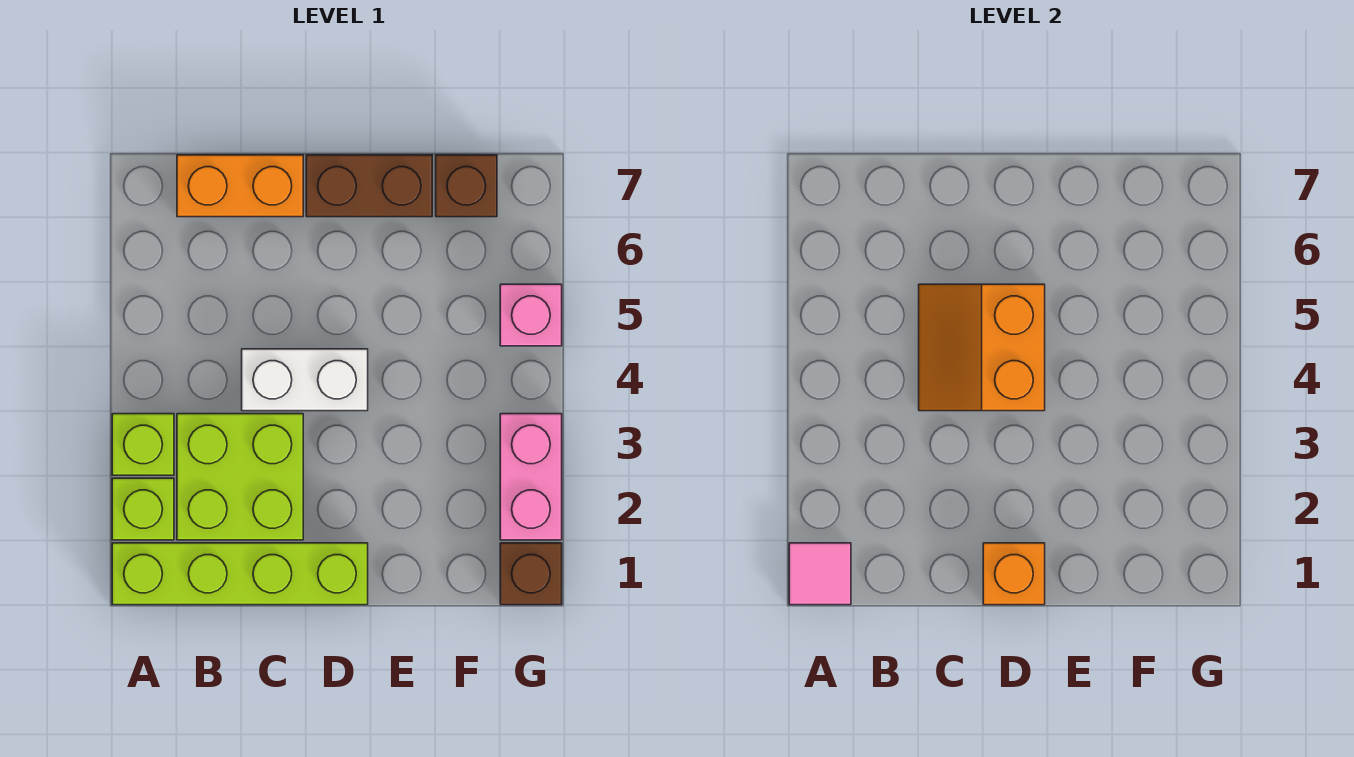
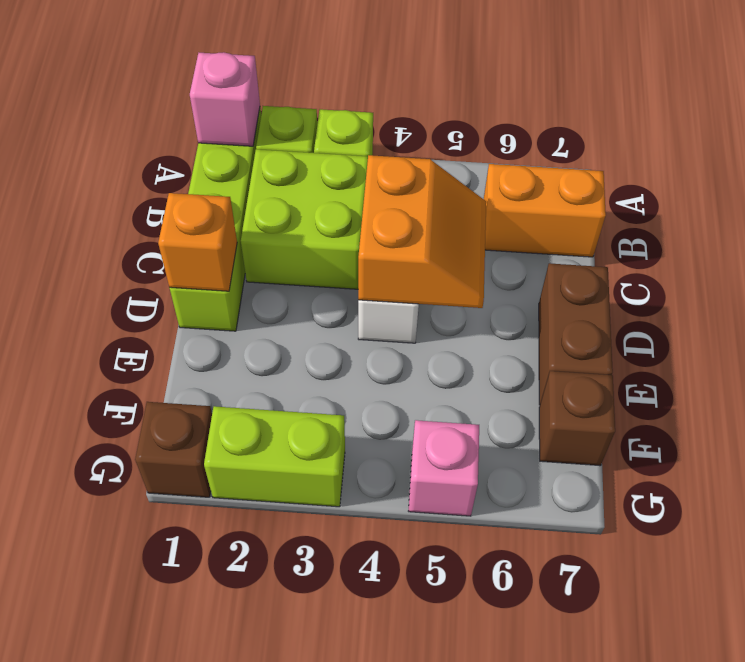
pink 1x1 tile [789,543,851,605] -> pink 1x1 brick [190,52,260,146]
orange 1x2 brick [177,155,303,217] -> orange 1x2 brick turned to [484,164,606,257]
orange 2x2 slope [919,284,1045,411] -> orange 2x2 slope turned to [358,155,486,308]
pink 1x2 brick [500,414,562,540] -> lime 1x2 brick [204,406,345,507]

